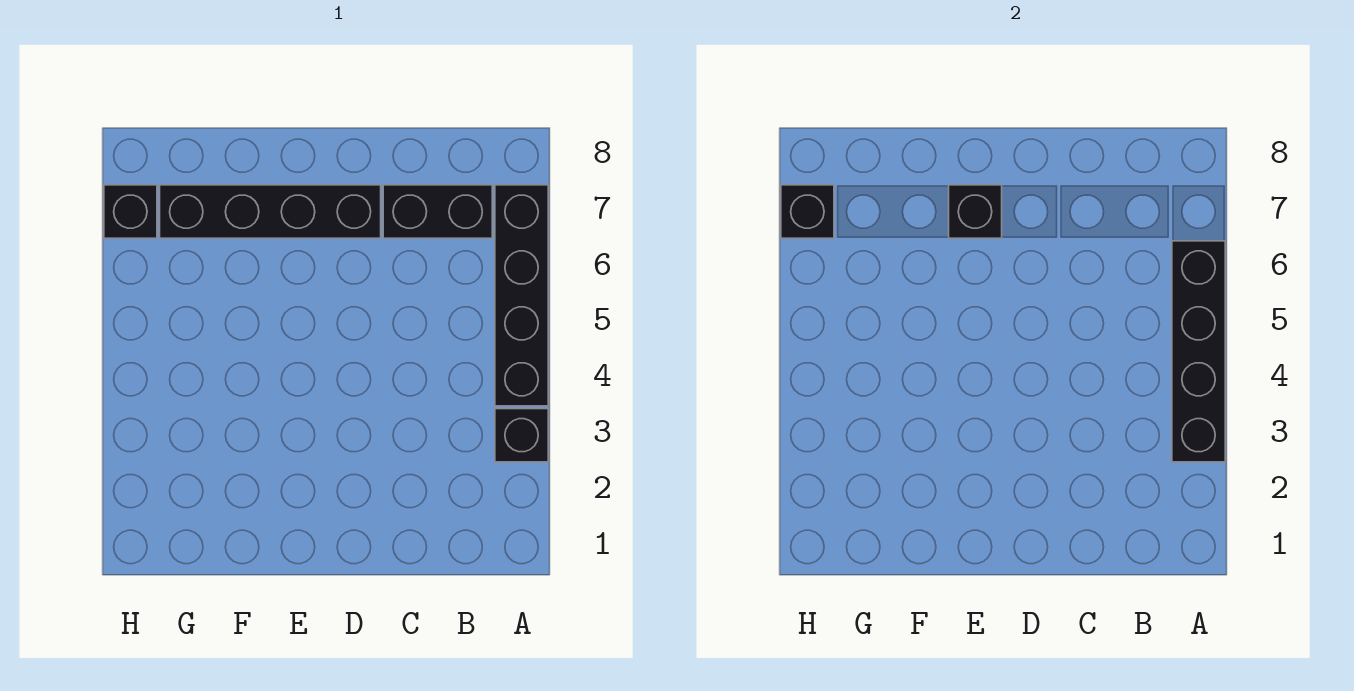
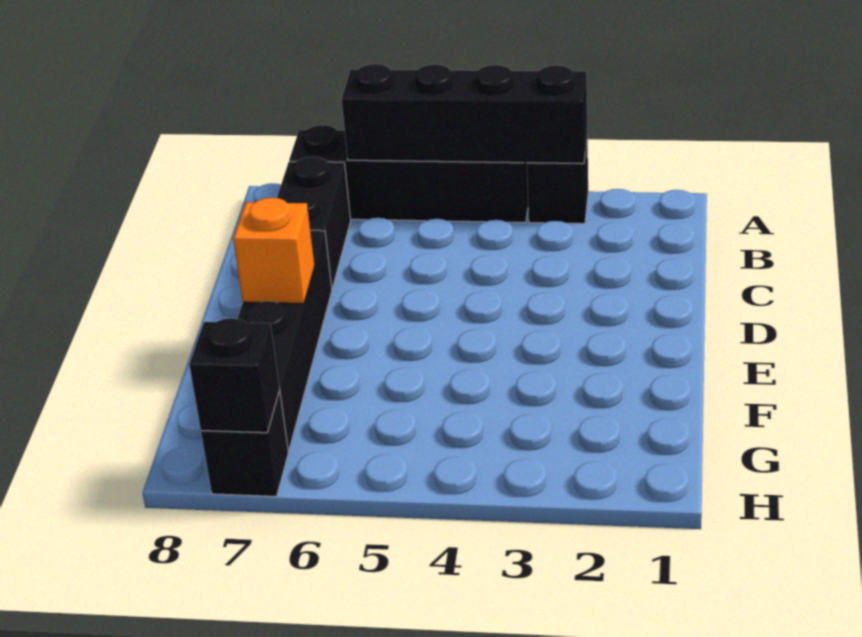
black 1x1 brick [949,185,1002,238] -> orange 1x1 brick [233,198,315,304]

